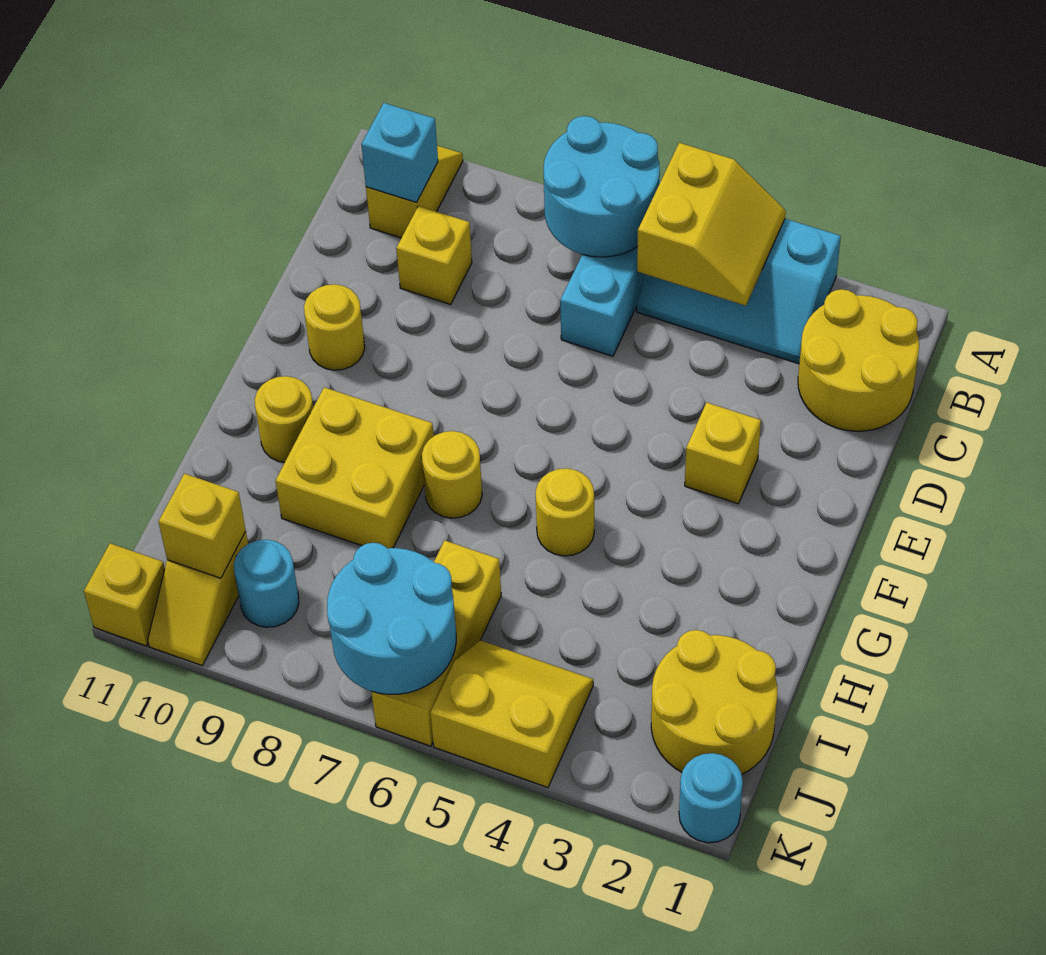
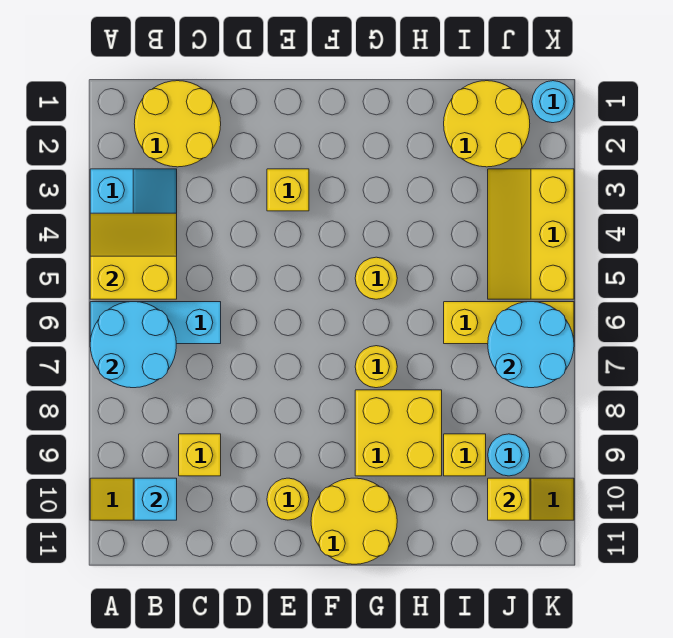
yellow 1x1 round brick [255,376,313,462] -> yellow 2x2 round brick [311,478,397,564]
yellow 2x2 slope [430,640,593,787] -> yellow 2x3 slope [488,169,574,299]
yellow 1x1 brick [84,543,165,646] -> yellow 1x1 brick moved to [444,434,486,476]

